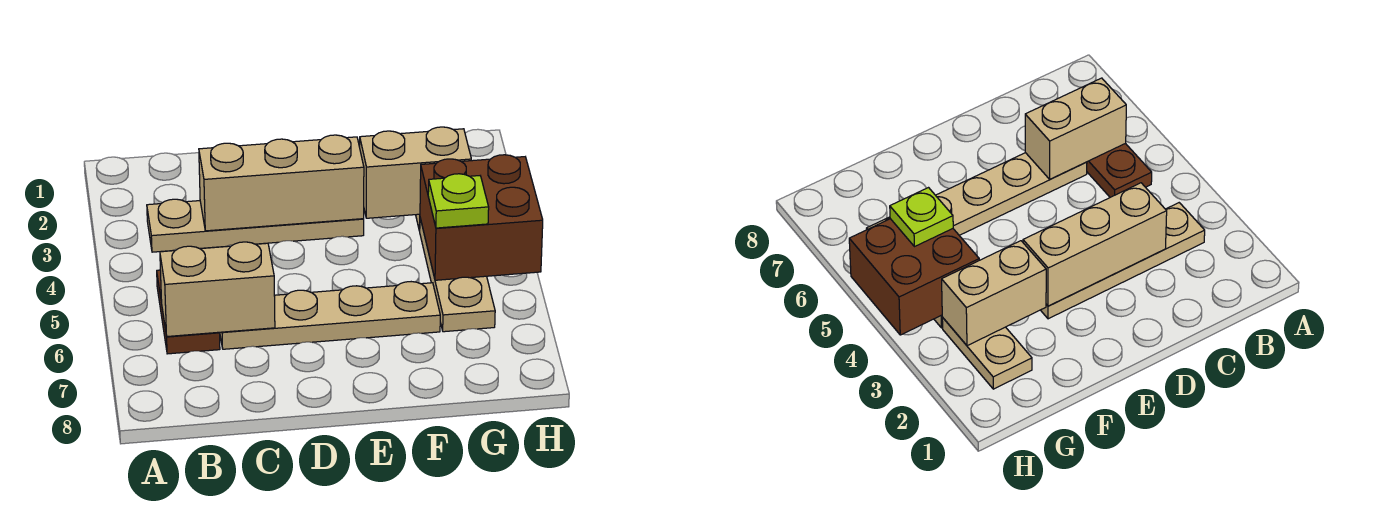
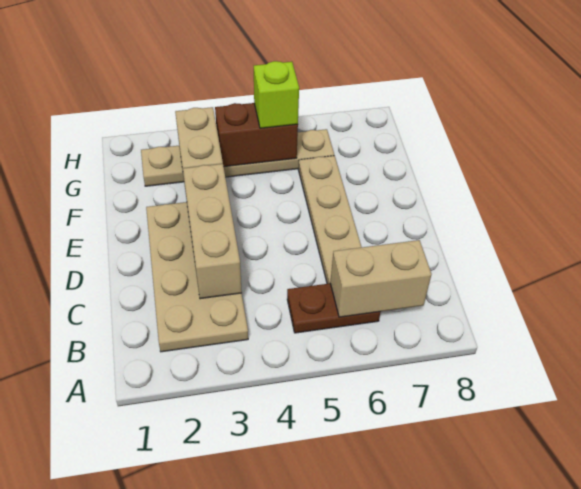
tan 1x4 plate [147,199,364,252] -> tan 2x4 plate [146,202,248,352]
tan 1x2 brick [160,242,275,336] -> tan 1x2 brick turned to [330,240,432,317]
brown 2x2 brick [420,155,543,280] -> brown 1x2 brick [215,103,298,167]
lime 1x1 plate [428,174,489,228] -> lime 1x1 brick [254,61,299,128]

